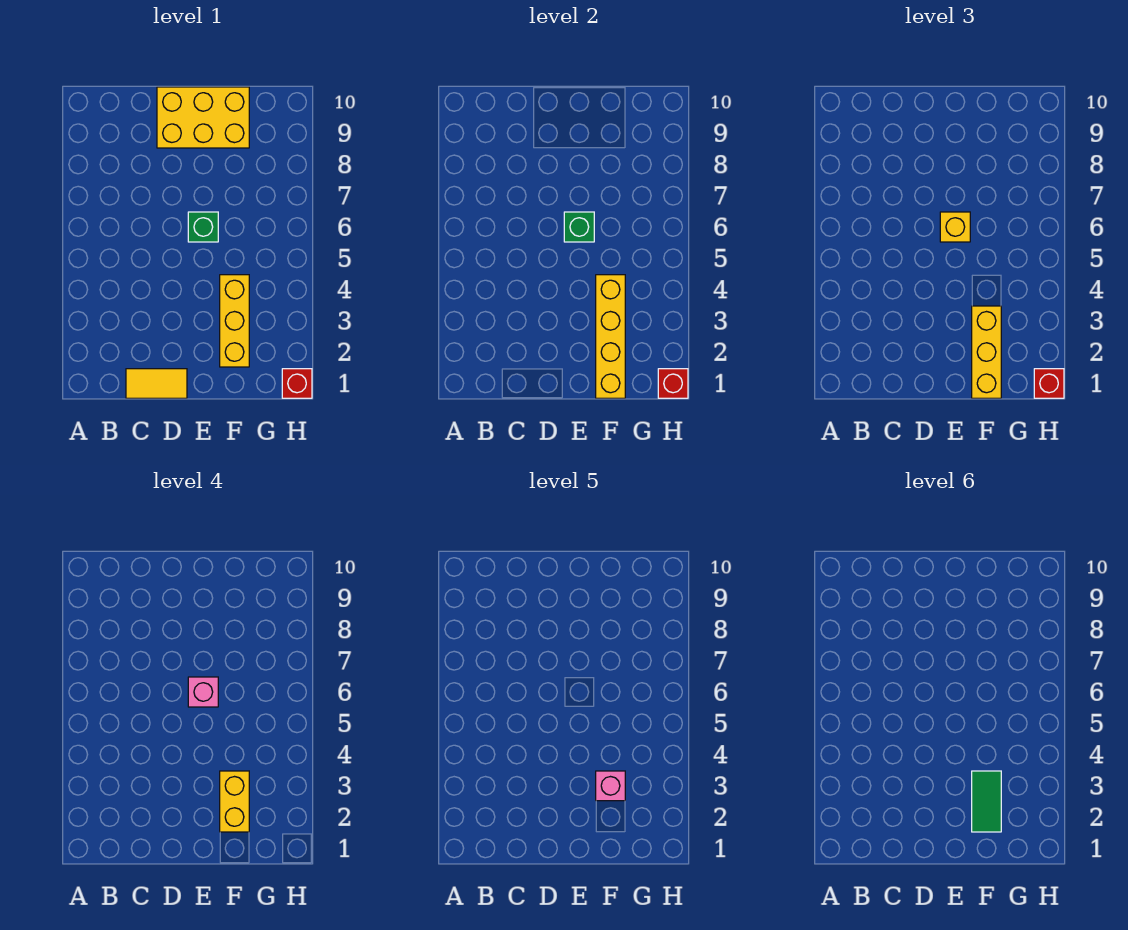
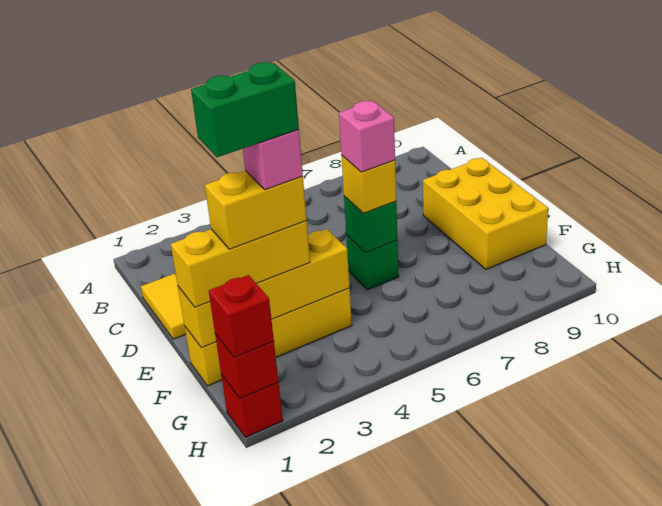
yellow 1x3 brick [220,275,249,367] -> yellow 1x4 brick [185,288,352,386]
green 1x2 tile [972,771,1001,832] -> green 1x2 brick [191,62,299,157]

